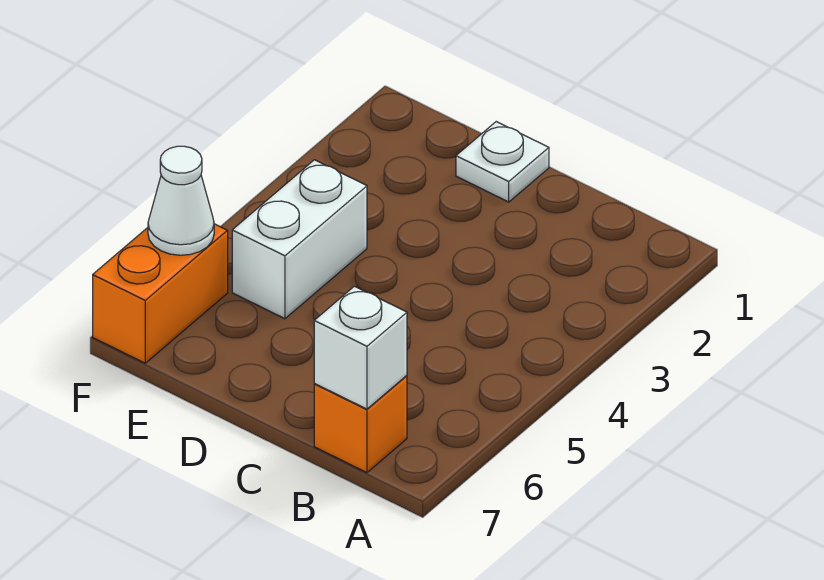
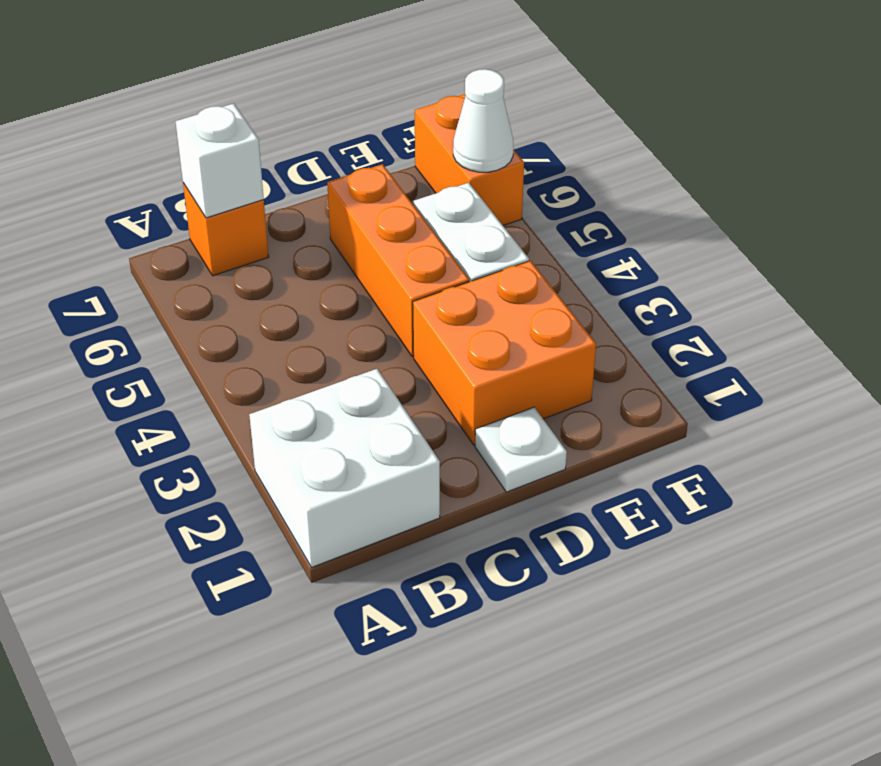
none -> white 2x2 brick [249,369,440,567]
none -> orange 2x2 brick [413,261,596,445]
none -> orange 1x3 brick [327,164,469,357]

